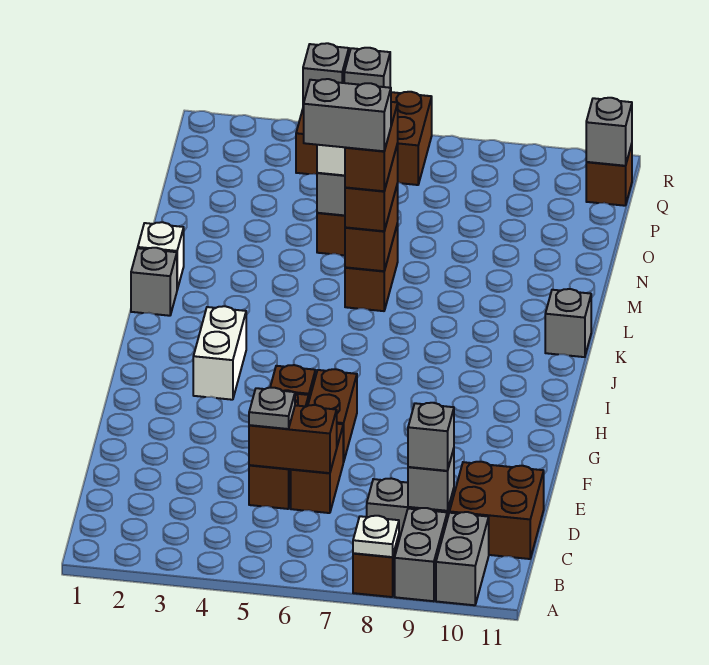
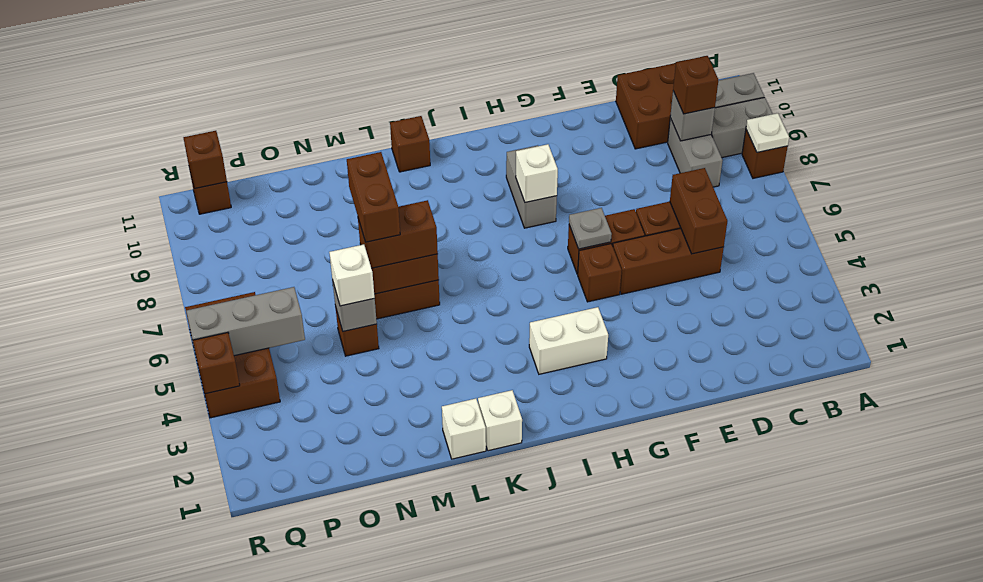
grey 1x1 brick [408,403,454,471] -> brown 1x1 brick [673,56,718,114]
grey 1x1 plate [249,388,295,429] -> grey 1x1 plate moved to [569,208,612,249]
none -> white 1x1 brick [516,144,558,202]
grey 1x1 brick [131,248,177,316] -> white 1x1 brick [478,390,522,451]
grey 1x1 brick [545,289,591,357] -> brown 1x1 brick [390,116,430,172]
grey 1x2 brick [304,79,391,151] -> grey 1x2 brick moved to [506,145,557,228]
brown 1x2 brick [345,102,398,191] -> brown 1x2 brick turned to [347,152,400,242]
grey 1x1 brick [586,98,632,166] -> brown 1x1 brick [183,131,227,189]
grey 1x1 brick [303,43,349,108] -> brown 1x1 brick [193,333,240,394]
grey 1x1 brick [344,48,390,88] -> grey 1x3 brick [186,287,305,356]

